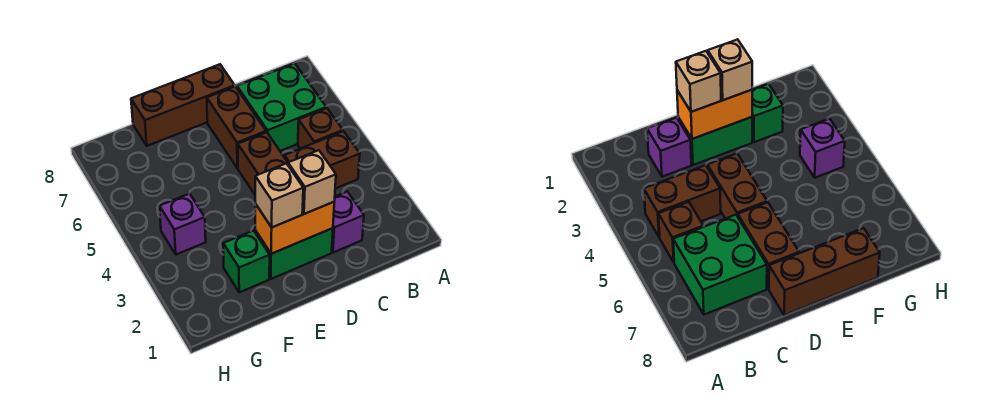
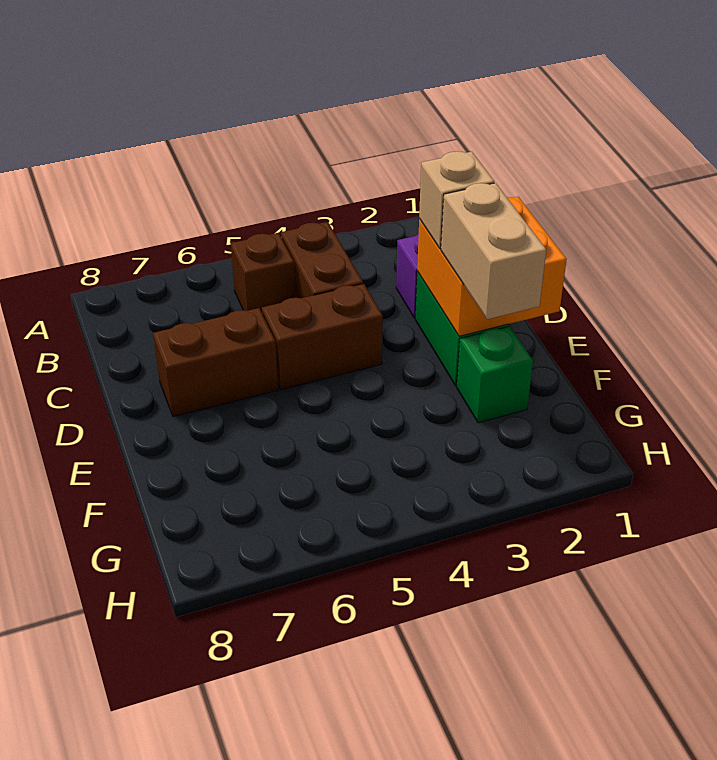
green 2x2 brick [237,63,326,151] -> none
orange 1x2 brick [255,202,334,254] -> orange 2x2 brick [417,197,567,336]
brown 1x3 brick [131,64,235,146] -> none
tan 1x1 brick [255,163,303,227] -> tan 1x2 brick [441,183,546,319]
purple 1x1 brick [160,194,206,254] -> none

